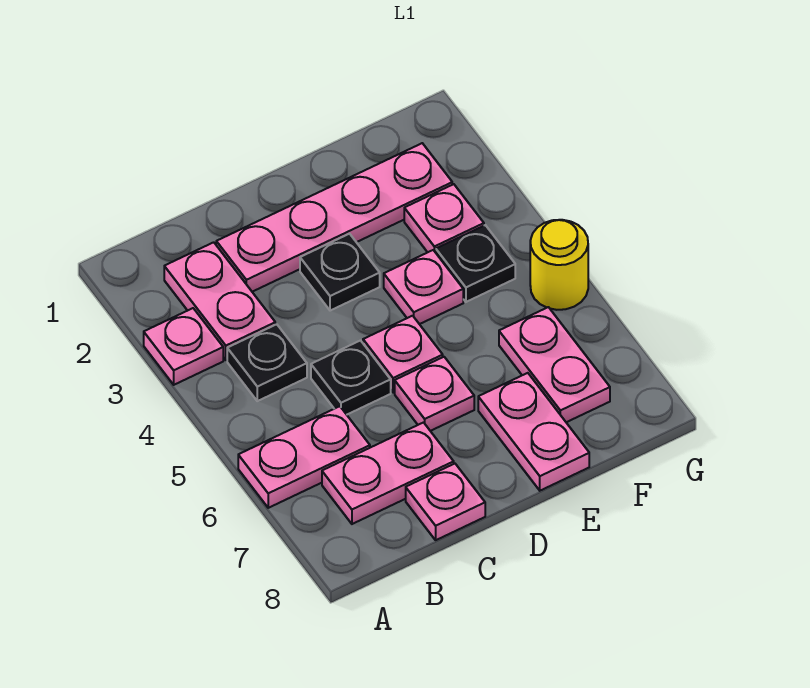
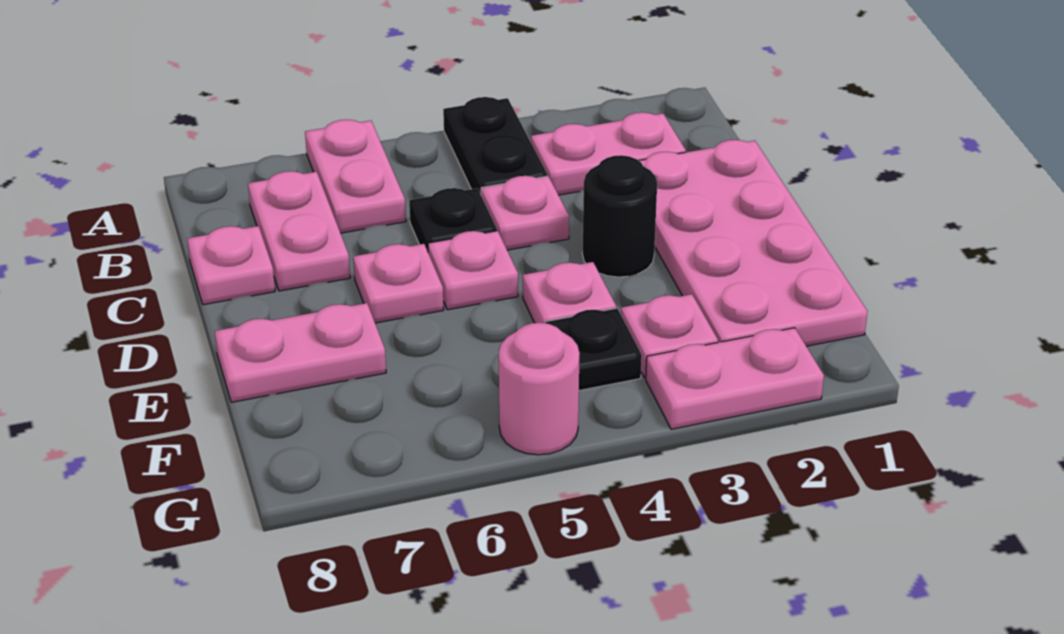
pink 1x1 plate [144,308,223,385] -> pink 1x1 plate moved to [481,176,569,250]
black 1x1 plate [227,324,307,401] -> black 1x2 plate [443,97,547,194]
pink 1x4 plate [216,143,452,292] -> pink 2x4 plate [638,140,867,346]
black 1x1 plate [300,234,380,311] -> black 1x1 round brick [582,155,657,277]
pink 1x2 plate [499,307,610,422] -> pink 1x2 plate moved to [646,328,824,429]
yellow 1x1 round brick [530,220,588,310] -> pink 1x1 round brick [499,323,580,455]

